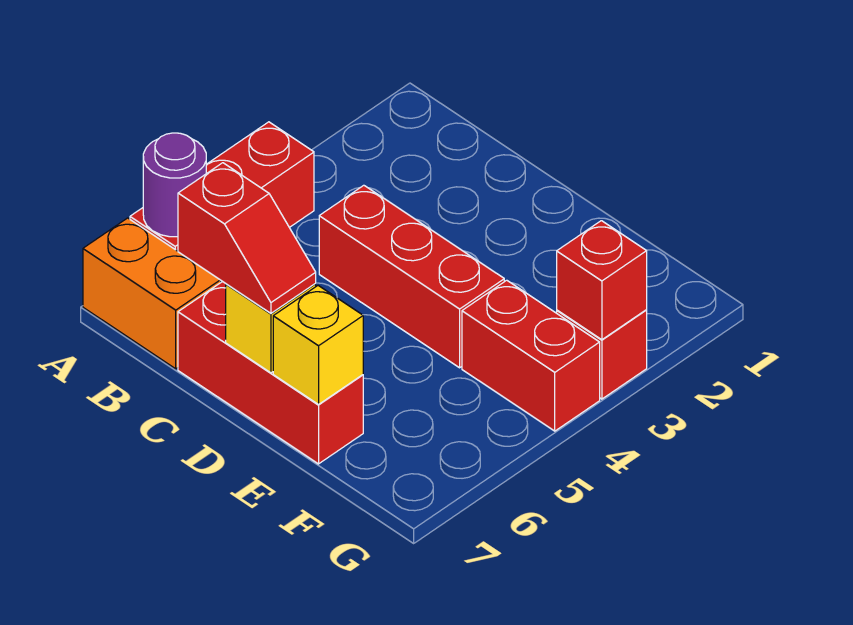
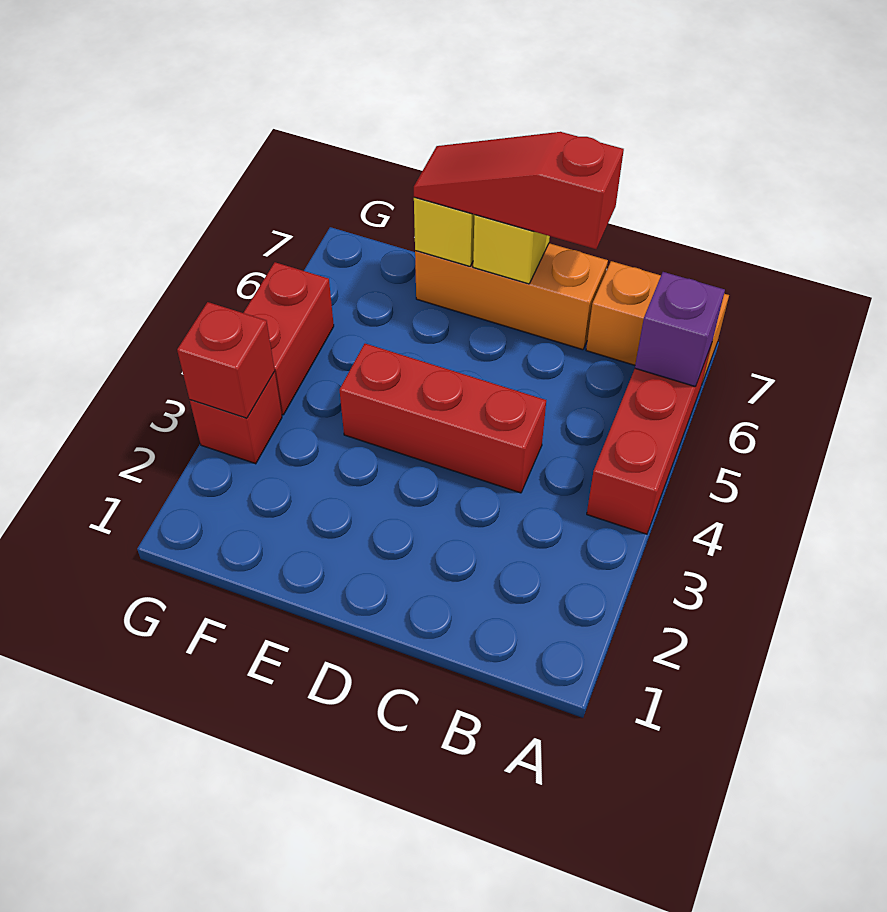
purple 1x1 round brick [143,133,206,237] -> purple 1x1 brick [635,272,725,387]
red 1x3 brick [178,282,363,464] -> orange 1x3 brick [415,243,608,350]
red 1x2 slope [178,163,316,313] -> red 1x3 slope [414,132,624,249]
red 1x2 brick [462,280,600,431] -> red 1x2 brick turned to [244,262,334,415]

